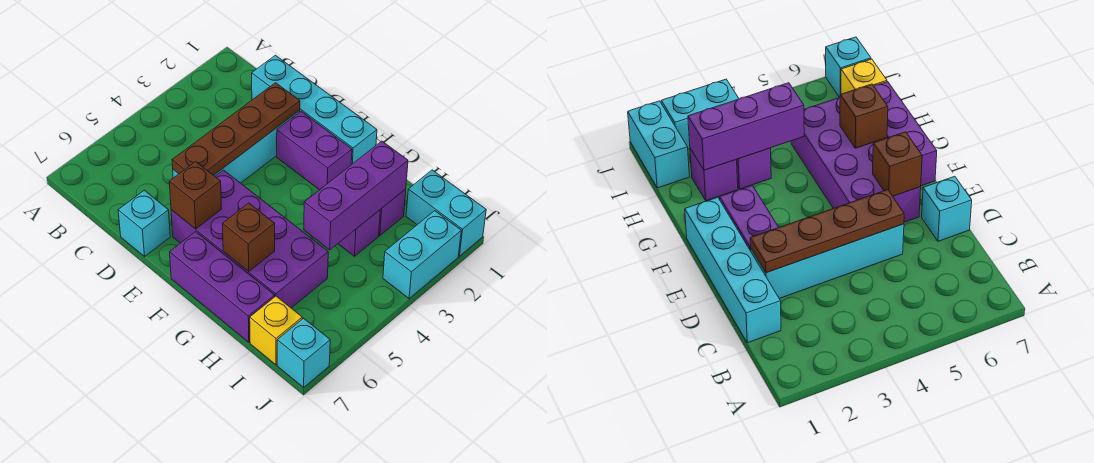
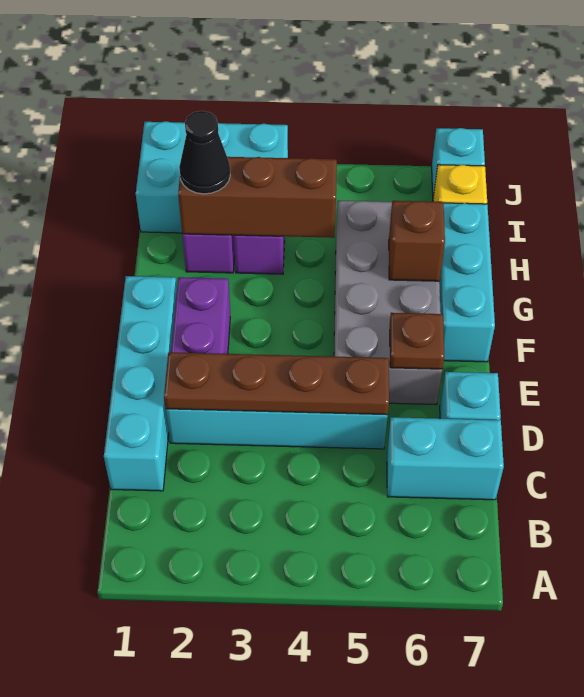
none -> cyan 1x2 brick [387,417,504,500]
purple 2x4 brick [171,170,328,308] -> grey 2x4 brick [334,200,442,405]
brown 1x1 brick [169,162,222,229] -> brown 1x1 plate [390,313,444,369]
purple 1x3 brick [170,232,275,342] -> cyan 1x3 brick [439,203,495,362]
purple 1x3 brick [304,141,408,250] -> brown 1x3 brick [178,157,337,238]
none -> black 1x1 cone [179,111,230,194]

